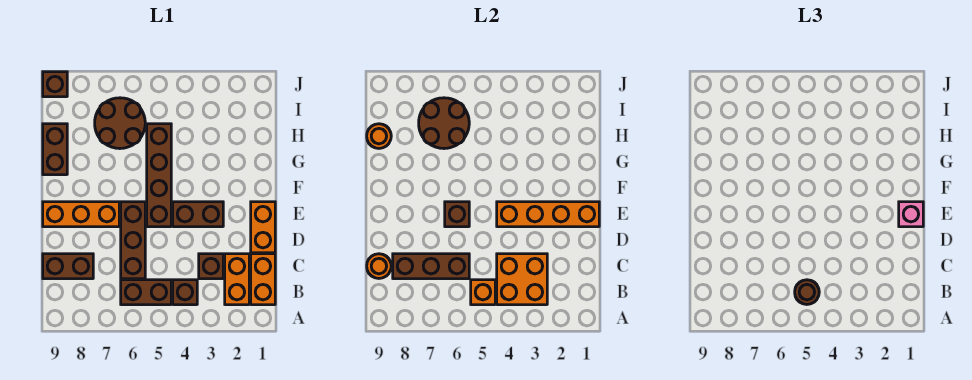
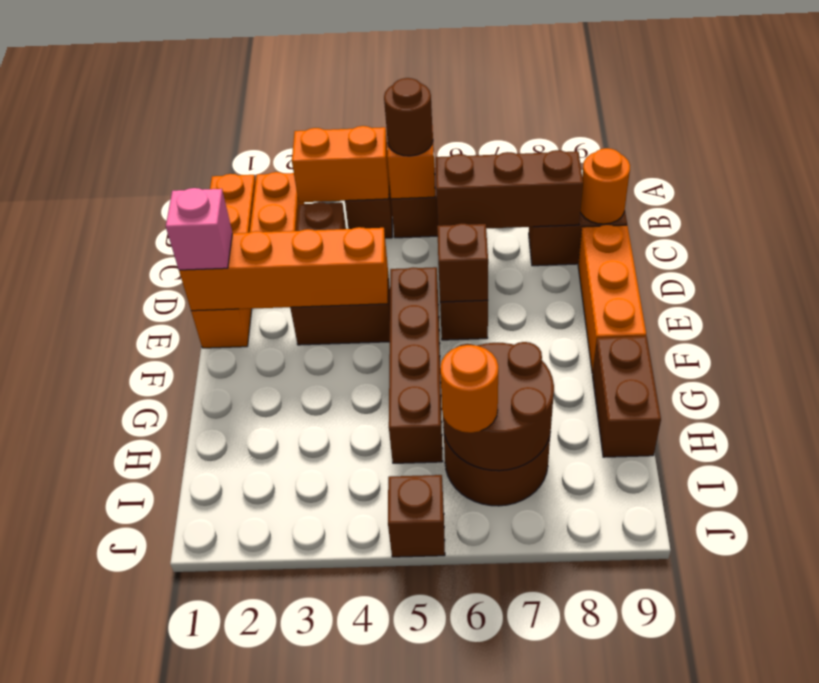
orange 2x2 brick [497,254,547,305] -> orange 1x2 brick [292,126,389,202]
orange 1x3 brick [43,202,119,227] -> orange 1x3 brick turned to [578,225,646,373]
orange 1x1 round brick [367,124,391,148] -> orange 1x1 round brick moved to [440,345,498,433]
brown 1x1 brick [43,72,67,97] -> brown 1x1 brick moved to [388,475,445,557]

